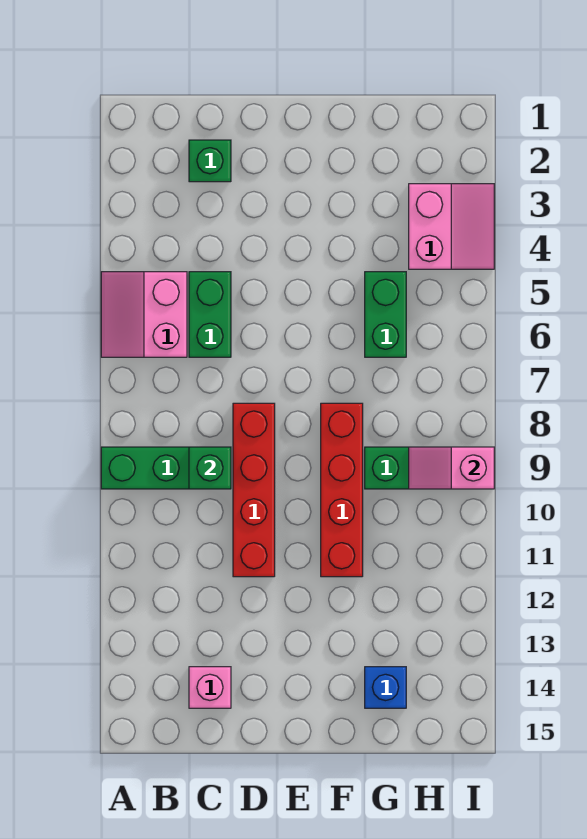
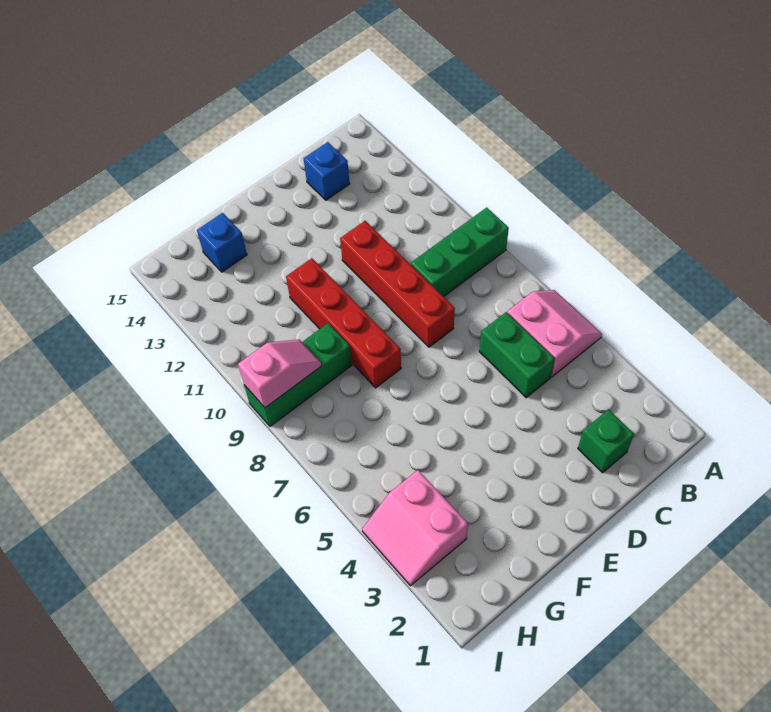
green 1x1 brick [189,447,231,489] -> none
pink 1x1 brick [189,667,231,708] -> blue 1x1 brick [304,142,350,200]
green 1x2 brick [365,272,406,357] -> none

